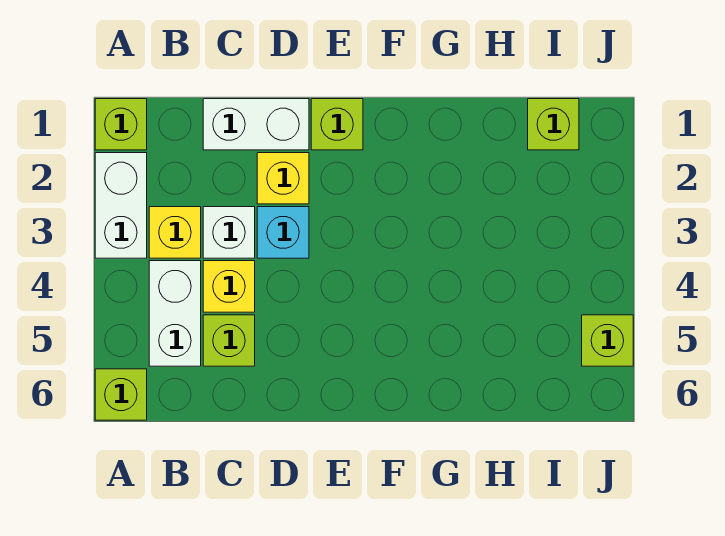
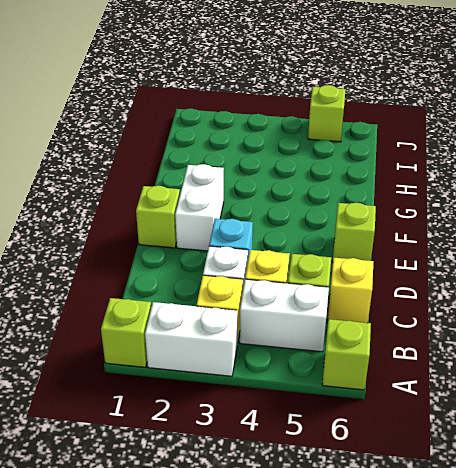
white 1x2 brick [203,99,309,150] -> white 1x2 brick moved to [175,164,224,251]
yellow 1x1 brick [257,153,309,204] -> yellow 1x1 brick moved to [328,258,373,323]
lime 1x1 brick [528,99,579,150] -> lime 1x1 brick moved to [333,203,376,261]

